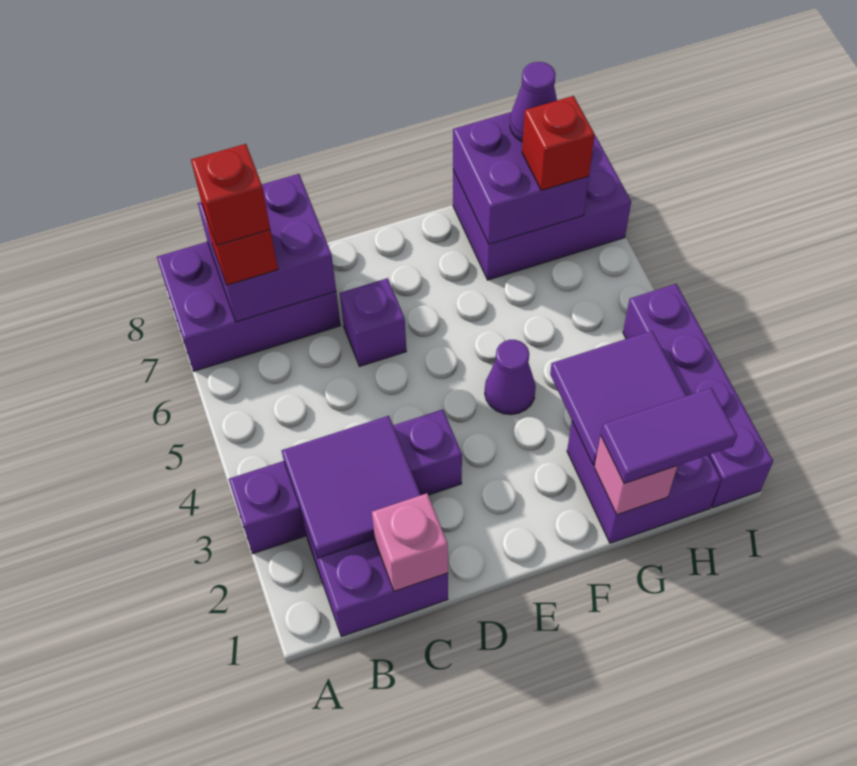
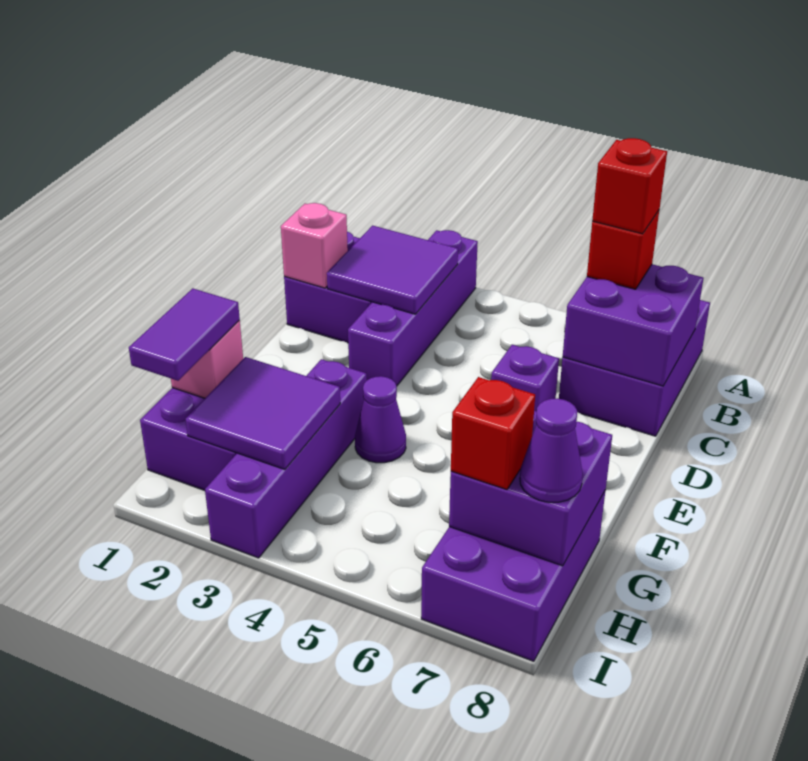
purple 1x4 brick [623,284,773,507] -> purple 1x4 brick turned to [205,359,367,558]

